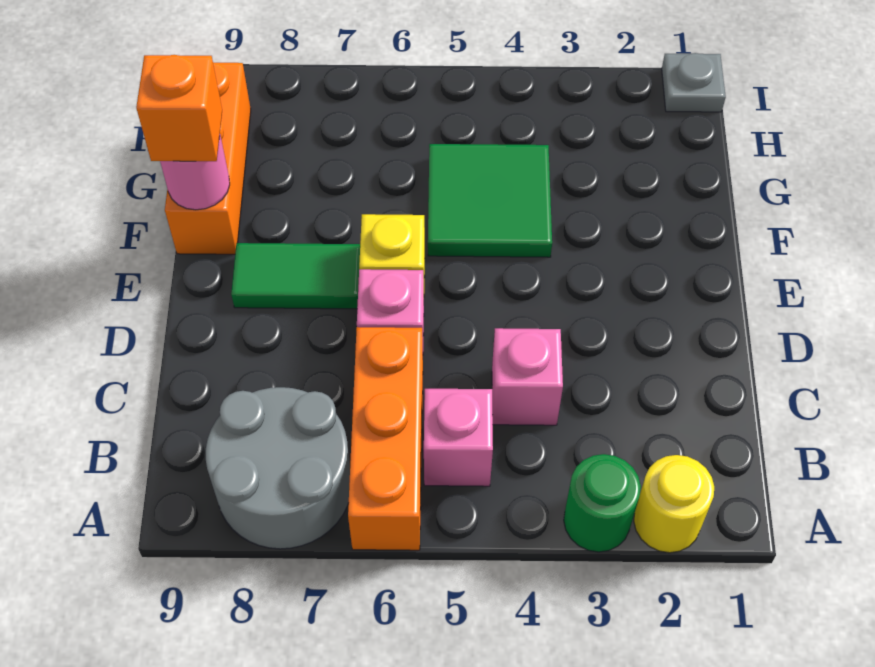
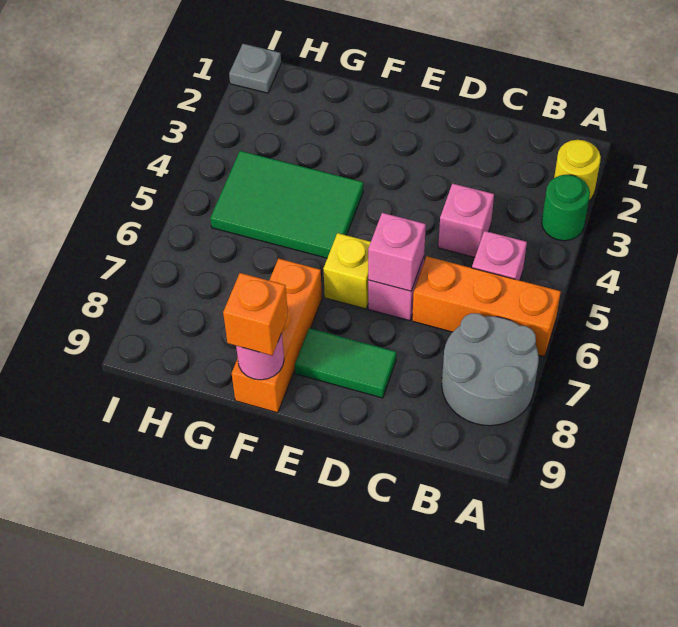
none -> pink 1x1 brick [368,213,426,291]
green 1x2 tile [231,243,360,309] -> green 1x2 tile turned to [295,328,396,398]
green 2x2 tile [428,144,552,257] -> green 2x3 tile [210,151,363,258]
orange 1x3 brick [165,62,251,254] -> orange 1x3 brick turned to [232,258,322,413]

